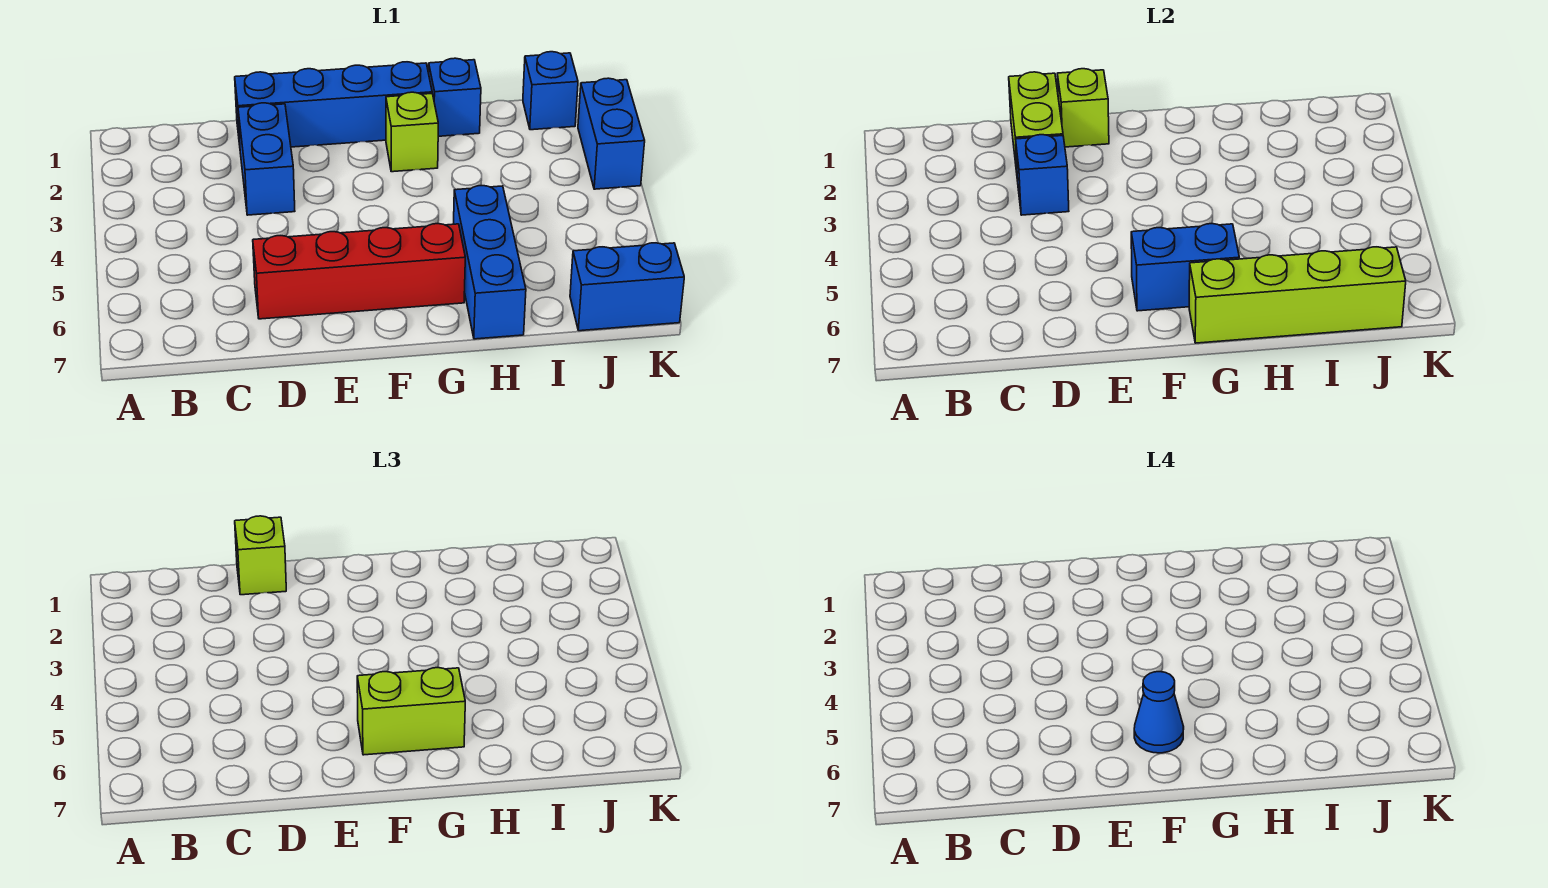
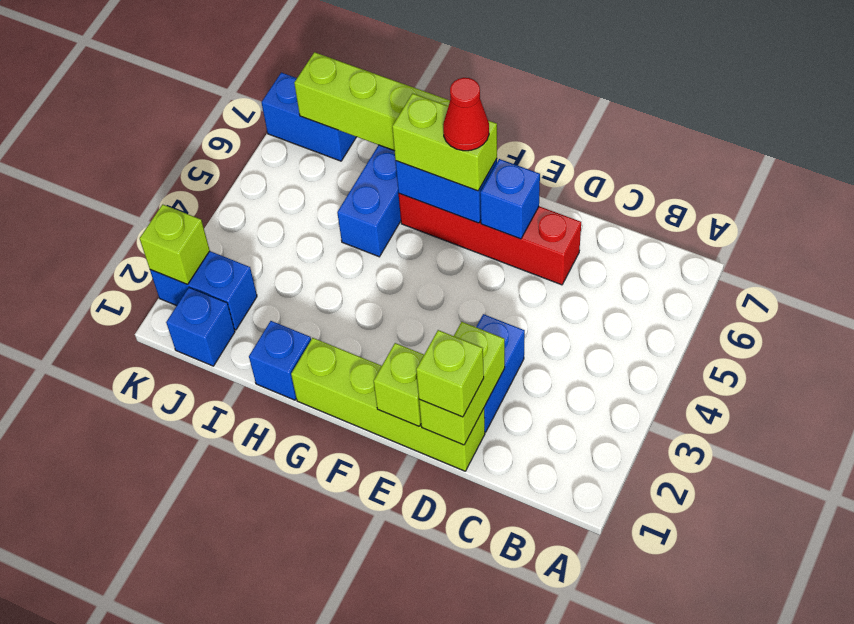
blue 1x4 brick [235,62,432,147] -> lime 1x4 brick [291,338,485,471]
blue 1x1 brick [1016,135,1069,215] -> blue 1x1 brick moved to [480,159,540,239]
blue 1x1 cone [1134,672,1184,753] -> red 1x1 cone [443,78,489,151]
lime 1x1 brick [386,92,438,172] -> lime 1x1 brick moved to [140,204,210,284]
blue 1x2 brick [578,78,645,189] -> blue 1x2 brick turned to [150,251,257,330]

